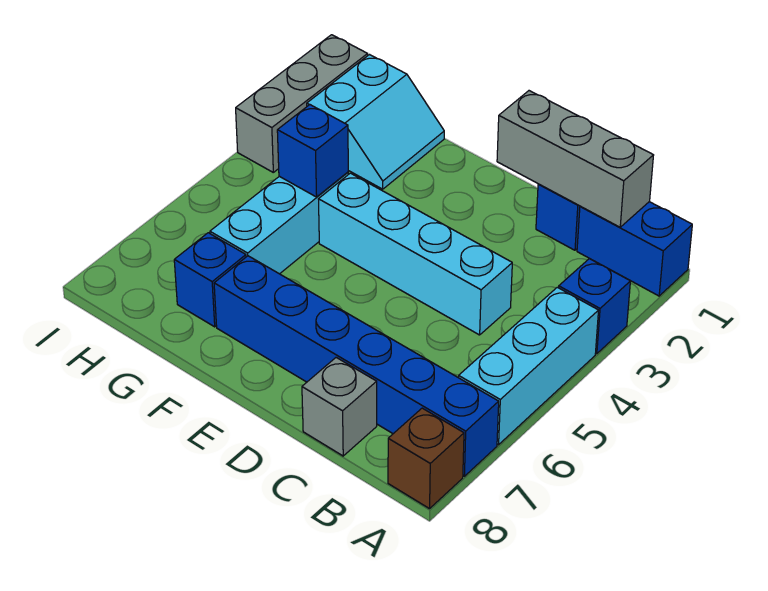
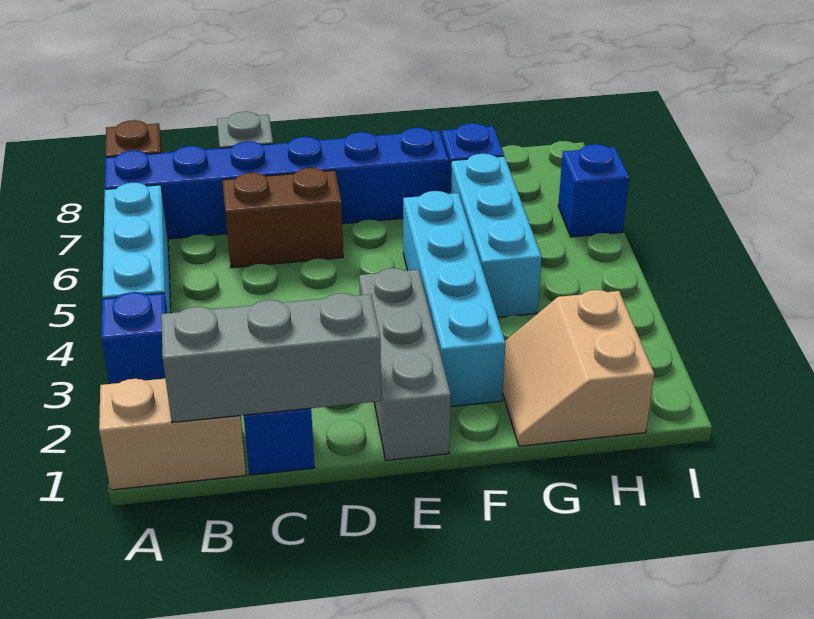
blue 1x2 brick [577,202,692,296] -> tan 1x2 brick [99,379,246,490]
cyan 1x4 brick [319,173,512,335] -> cyan 1x4 brick turned to [403,191,505,406]
none -> brown 1x2 brick [222,168,343,268]
cyan 2x2 slope [307,55,444,189] -> tan 2x2 slope [503,290,654,446]
blue 1x1 brick [277,105,348,197] -> blue 1x1 brick moved to [558,144,629,237]
grey 1x3 brick [236,35,368,172] -> grey 1x3 brick moved to [359,268,451,460]

